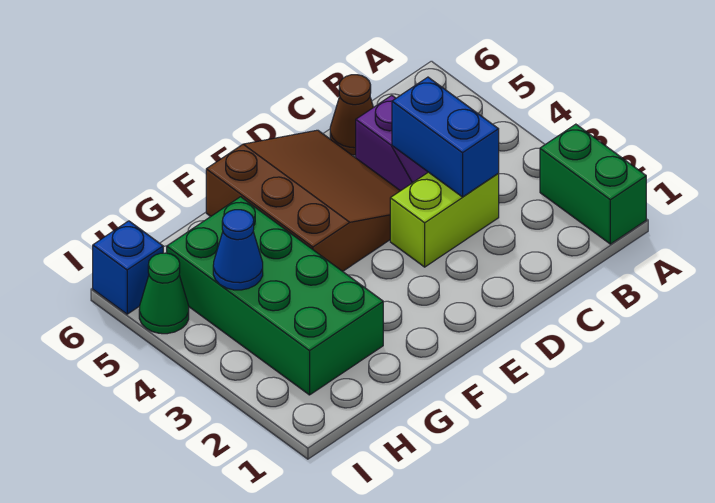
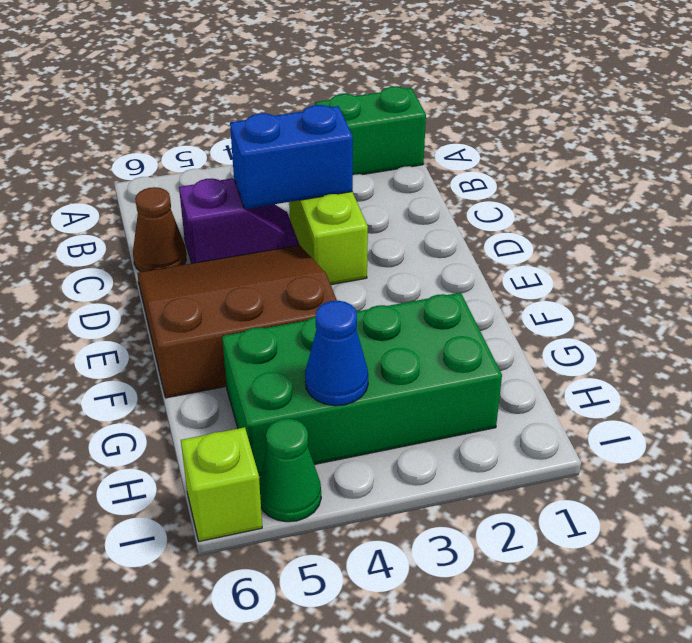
blue 1x1 brick [93,221,163,314] -> lime 1x1 brick [181,427,262,541]

